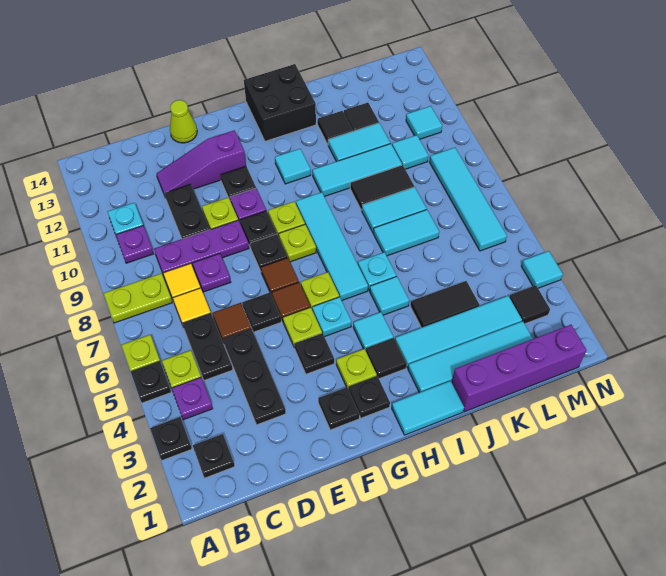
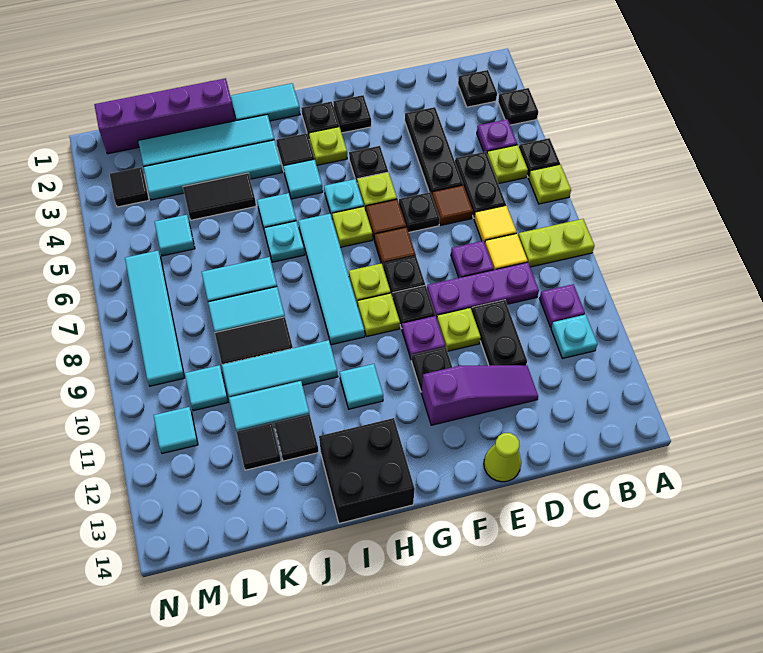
cyan 1x1 tile [521,251,563,288] -> cyan 1x1 tile moved to [155,215,195,256]

